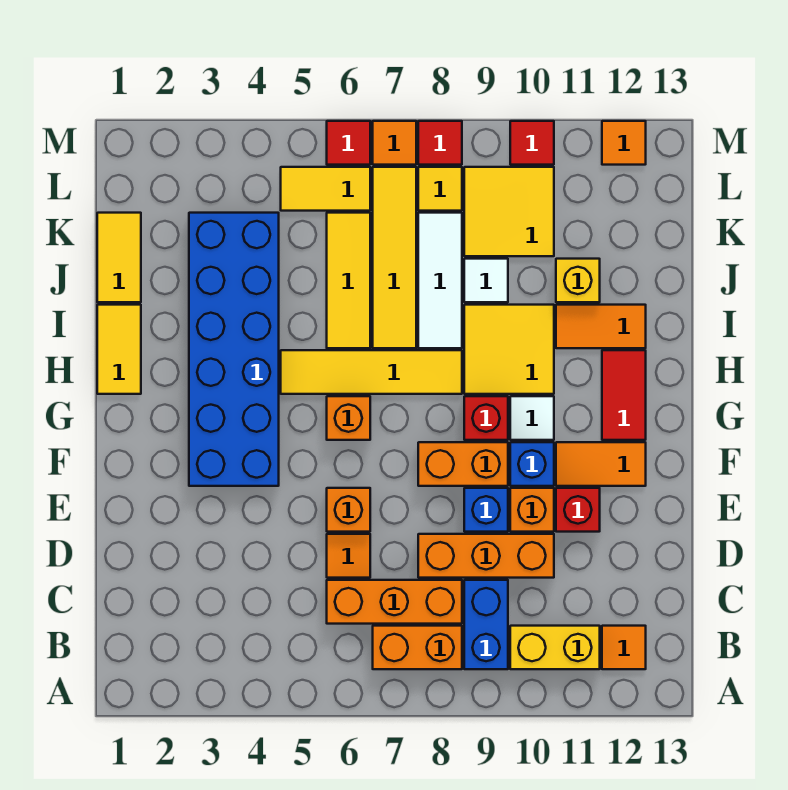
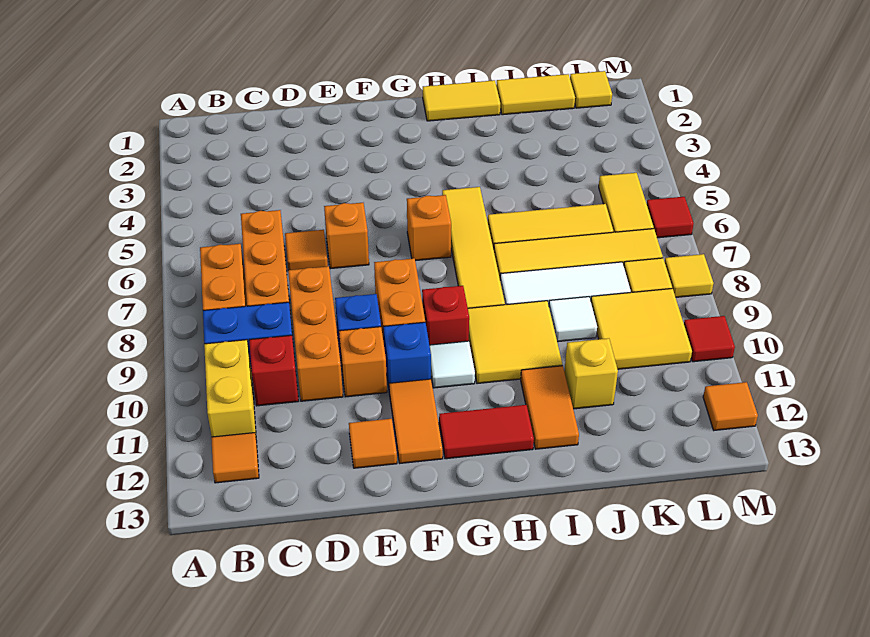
red 1x1 brick [556,488,600,532] -> red 1x1 brick moved to [249,335,299,406]
blue 2x6 brick [189,213,279,486] -> none
none -> yellow 1x1 tile [570,71,612,108]
orange 1x1 tile [373,121,416,165] -> orange 1x1 tile moved to [349,419,397,468]
red 1x1 tile [418,121,462,165] -> yellow 1x1 tile [665,254,714,297]

